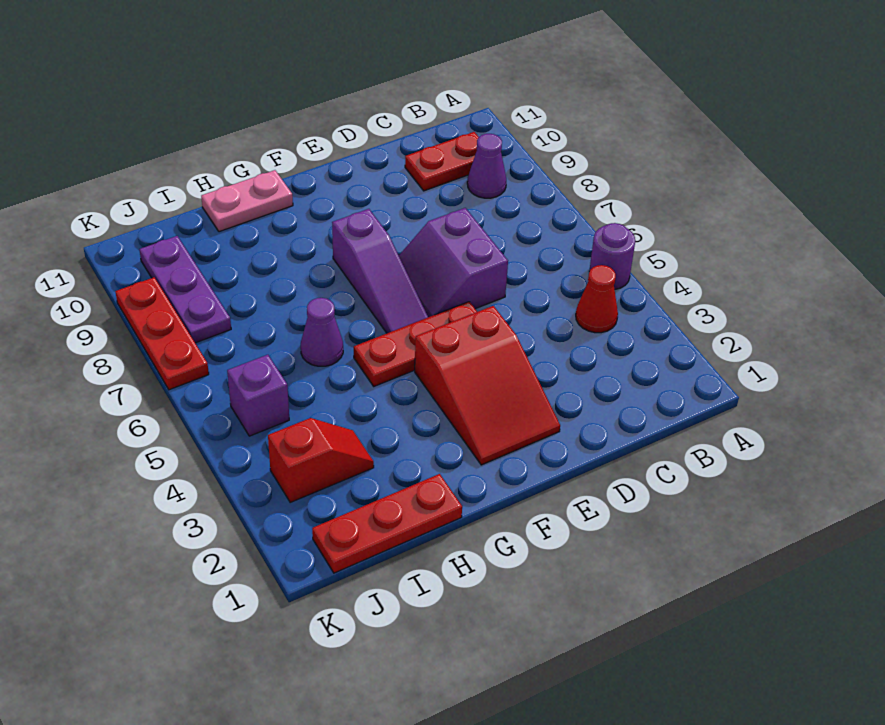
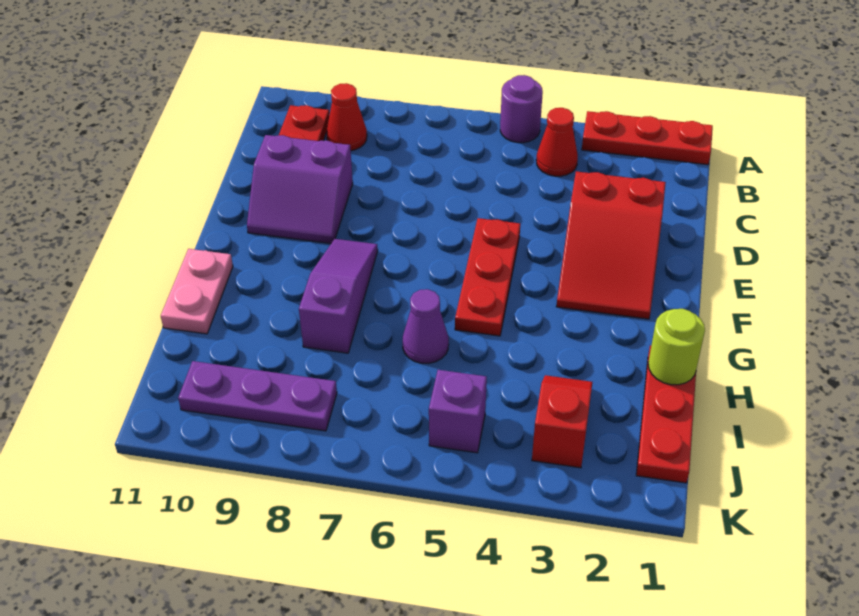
purple 1x1 cone [467,134,506,198] -> red 1x1 cone [326,83,367,151]
purple 2x2 slope [399,208,508,317] -> purple 2x2 slope moved to [247,135,353,243]
red 2x3 slope [415,306,560,465] -> red 2x3 slope turned to [556,171,666,319]
purple 1x3 slope [332,209,428,333] -> purple 1x3 slope turned to [299,239,378,353]
none -> lime 1x1 round brick [648,309,705,385]
red 1x3 plate [115,277,209,390] -> red 1x3 plate moved to [582,111,713,165]

